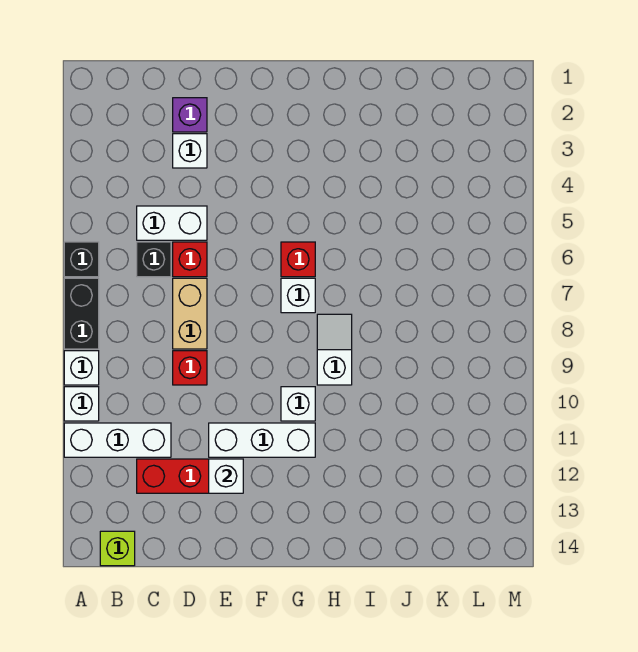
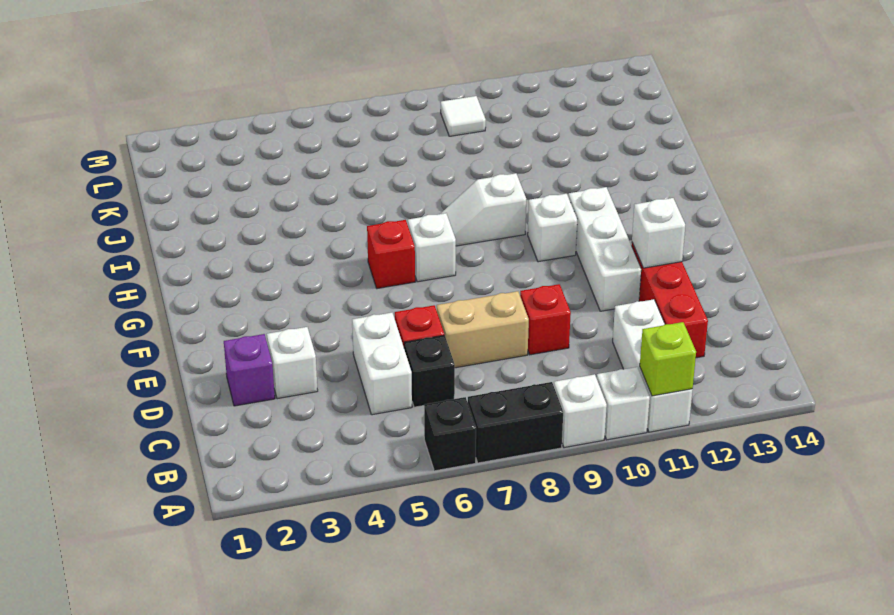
lime 1x1 brick [100,531,135,566] -> lime 1x1 brick moved to [640,322,696,396]
none -> white 1x1 tile [441,96,486,136]

